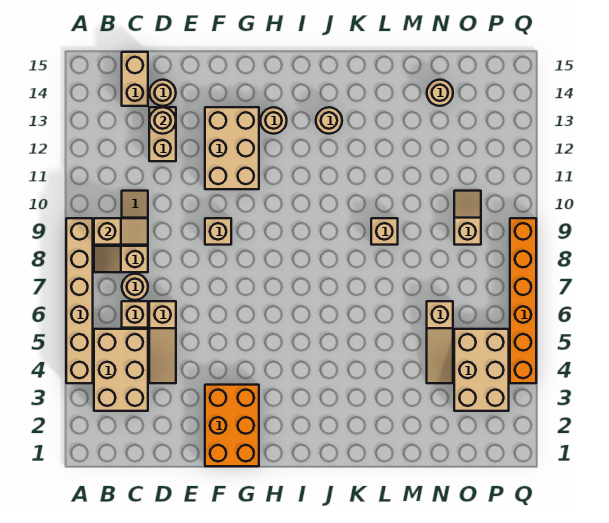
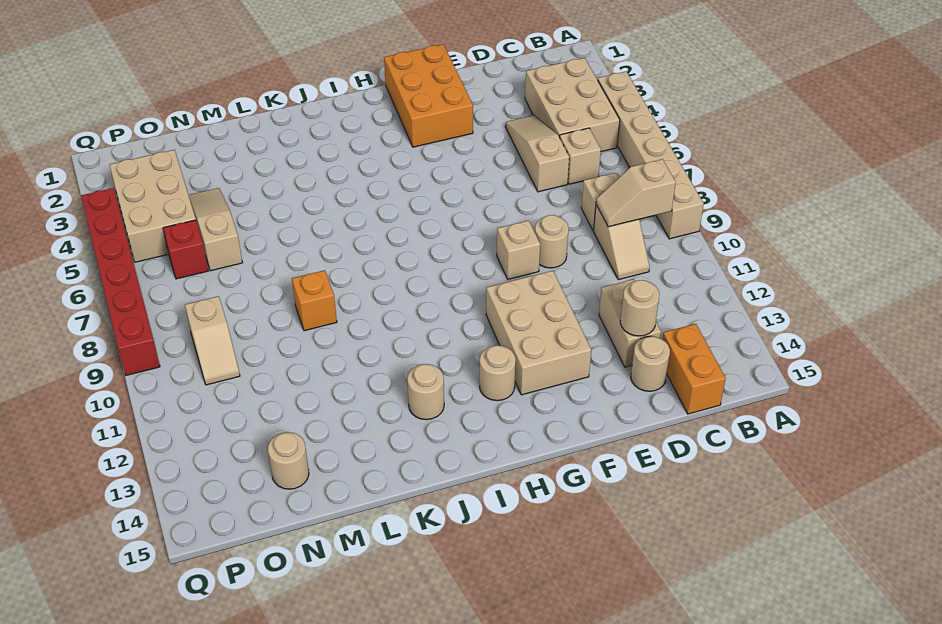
tan 1x1 round brick [122,274,148,300] -> tan 1x1 round brick moved to [535,215,569,268]
tan 1x2 brick [122,52,148,106] -> orange 1x2 brick [662,324,726,414]
tan 1x1 brick [371,218,398,245] -> orange 1x1 brick [292,270,337,331]
none -> red 1x1 brick [163,220,208,279]
orange 1x6 brick [510,218,536,383] -> red 1x6 brick [81,188,160,375]

